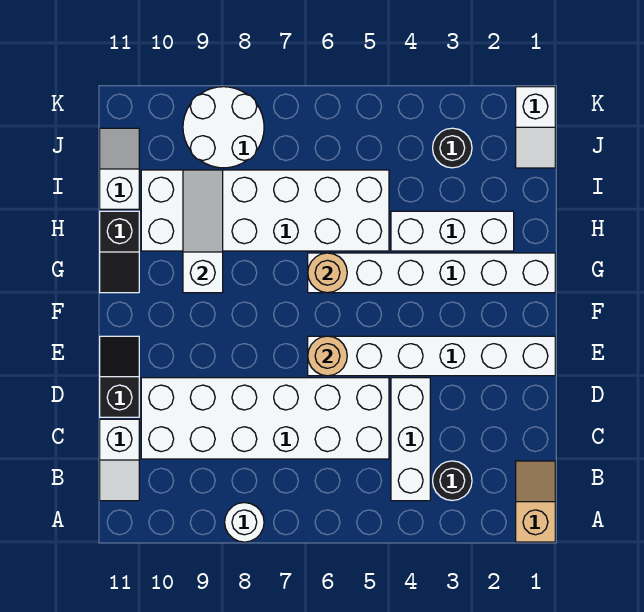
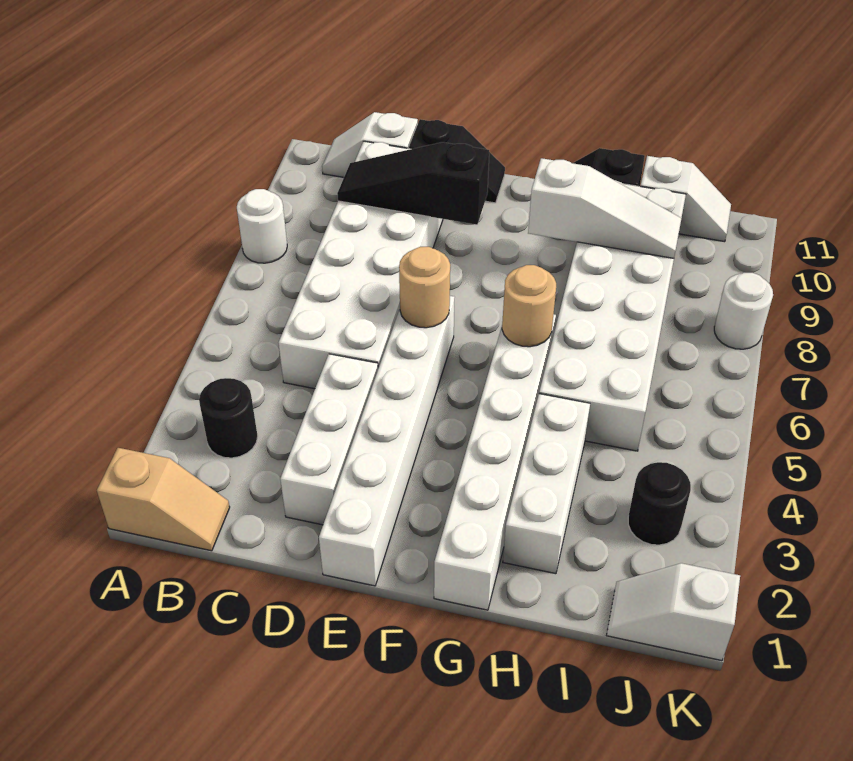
white 1x3 brick [391,378,430,501] -> white 1x3 brick turned to [280,354,378,525]
none -> black 1x3 slope [337,142,489,225]
white 2x2 round brick [183,87,264,168] -> white 1x1 round brick [714,273,773,349]

